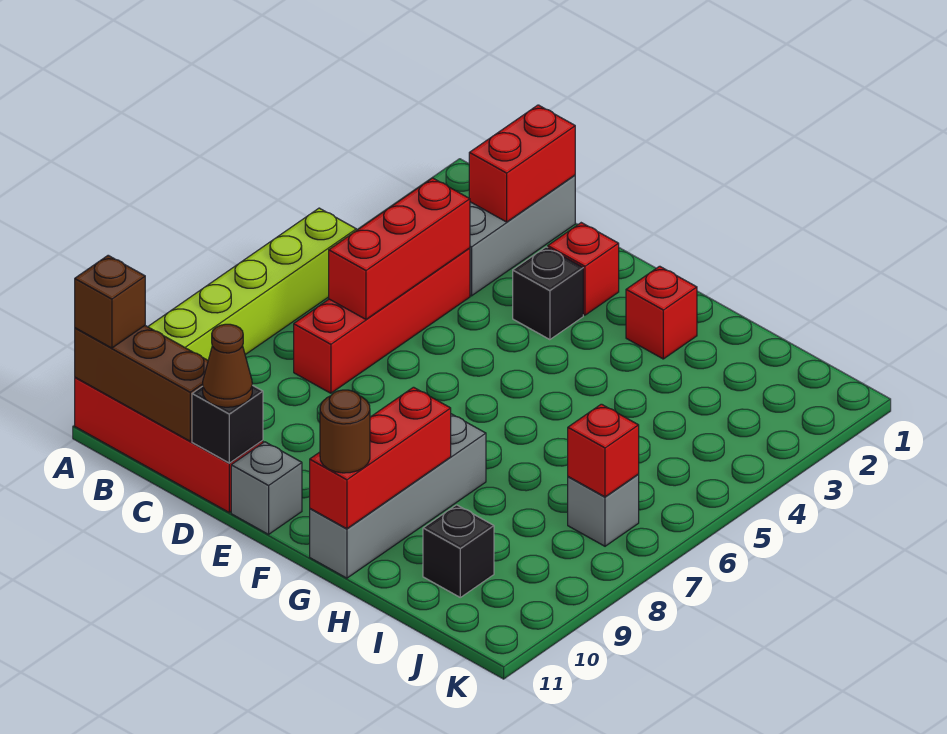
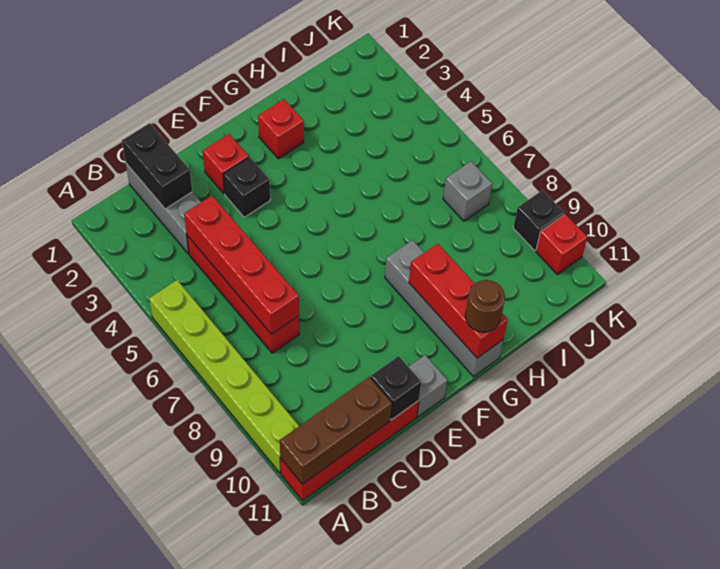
brown 1x1 brick [75,255,145,348] -> none
red 1x2 brick [469,105,575,222] -> black 1x2 brick [122,123,192,209]
red 1x3 brick [329,178,470,319] -> red 1x4 brick [184,196,299,334]
brown 1x1 cone [203,324,252,407] -> none
black 1x1 brick [423,505,494,597] -> black 1x1 brick moved to [513,190,564,250]
red 1x1 brick [568,404,639,497] -> red 1x1 brick moved to [536,214,588,274]

